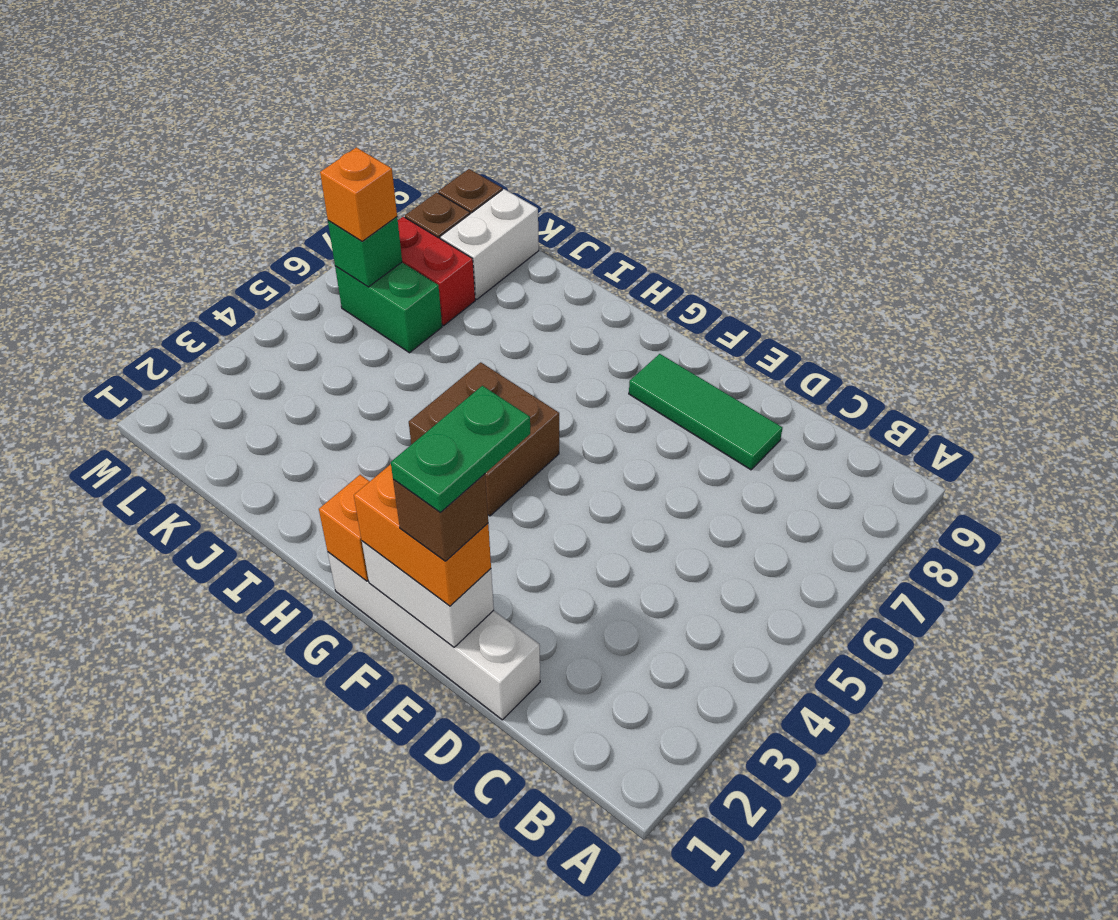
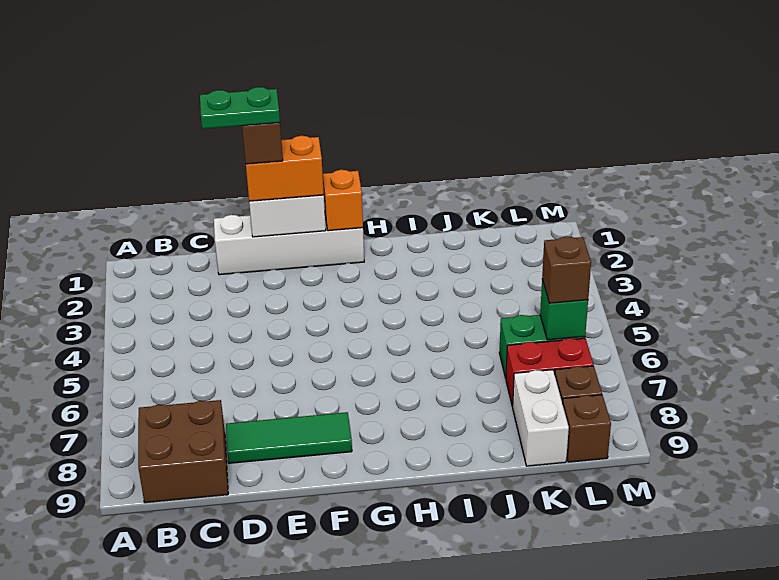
green 1x2 plate [391,386,530,512] -> green 1x2 plate turned to [200,87,280,129]
brown 2x2 brick [409,362,559,516] -> brown 2x2 brick moved to [138,400,228,503]
orange 1x1 brick [320,147,397,241] -> brown 1x1 brick [542,236,591,303]

